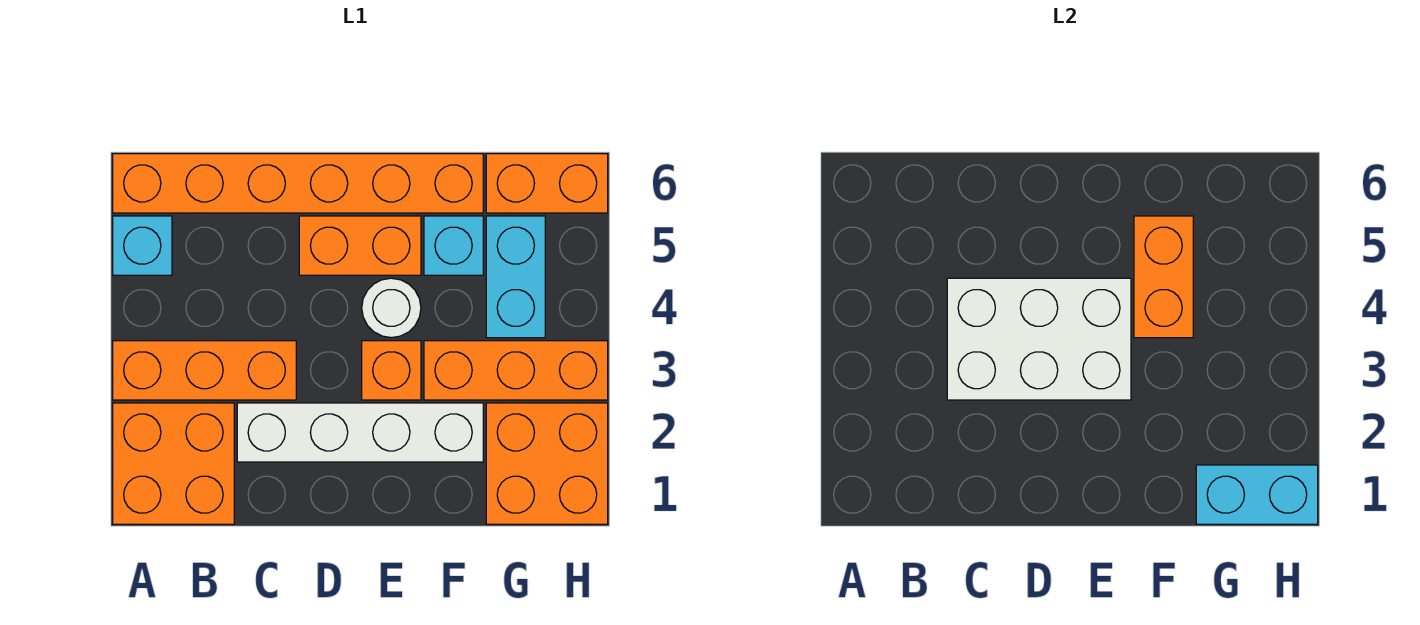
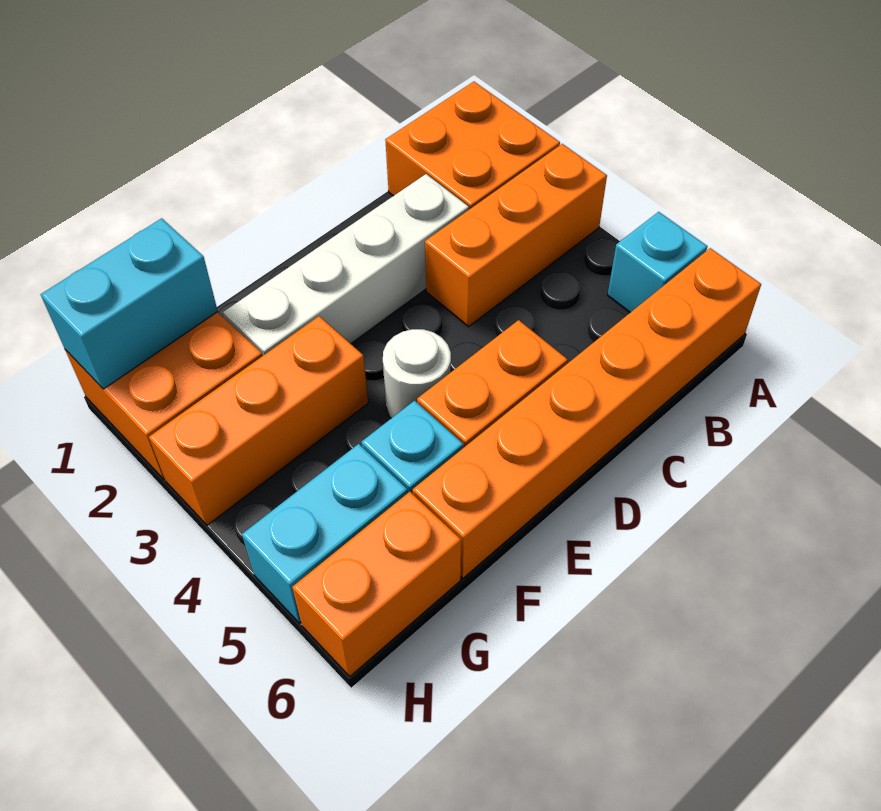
white 2x3 brick [947,278,1131,400] -> none
orange 1x1 brick [362,341,421,400] -> none
orange 1x2 brick [1134,216,1193,338] -> none
cyan 1x2 brick [486,216,545,338] -> cyan 1x2 brick turned to [242,444,408,623]

